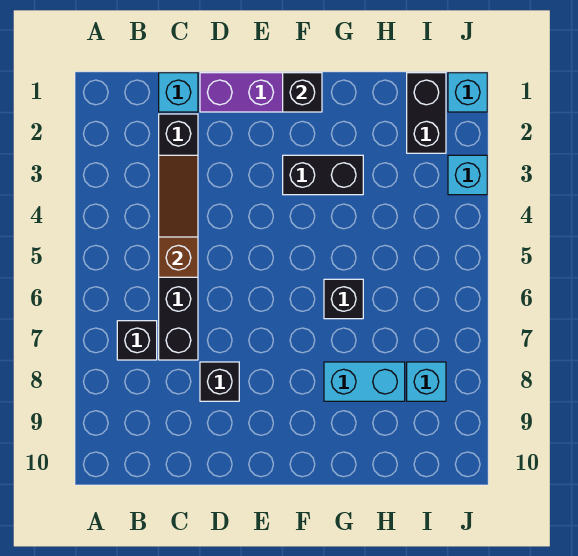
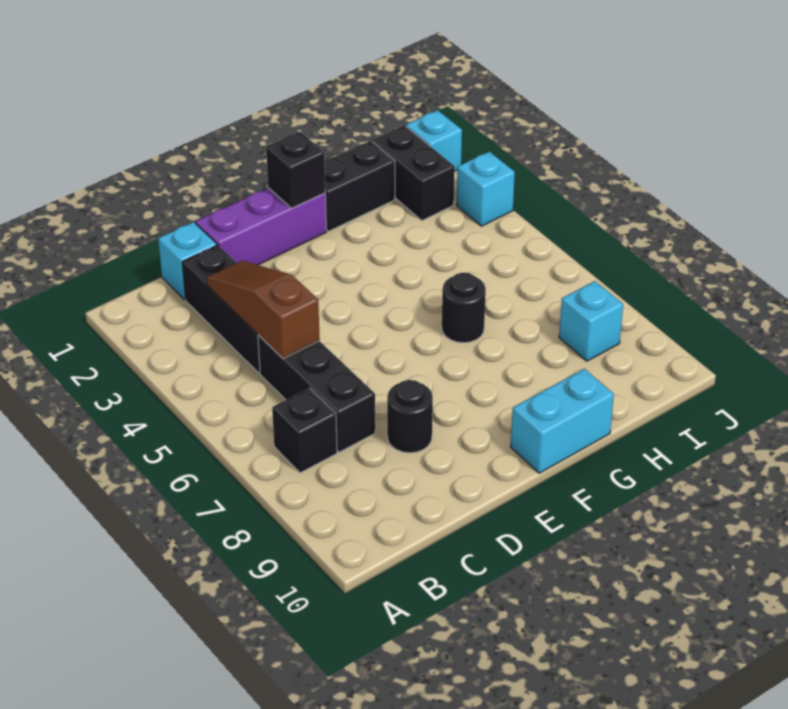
black 1x1 brick [200,362,239,401] -> black 1x1 round brick [387,380,433,453]
black 1x2 brick [283,155,363,195] -> black 1x2 brick moved to [325,141,395,231]
black 1x1 brick [324,279,363,319] -> black 1x1 round brick [442,273,486,343]
cyan 1x2 brick [324,362,405,401] -> cyan 1x2 brick moved to [511,369,614,473]

